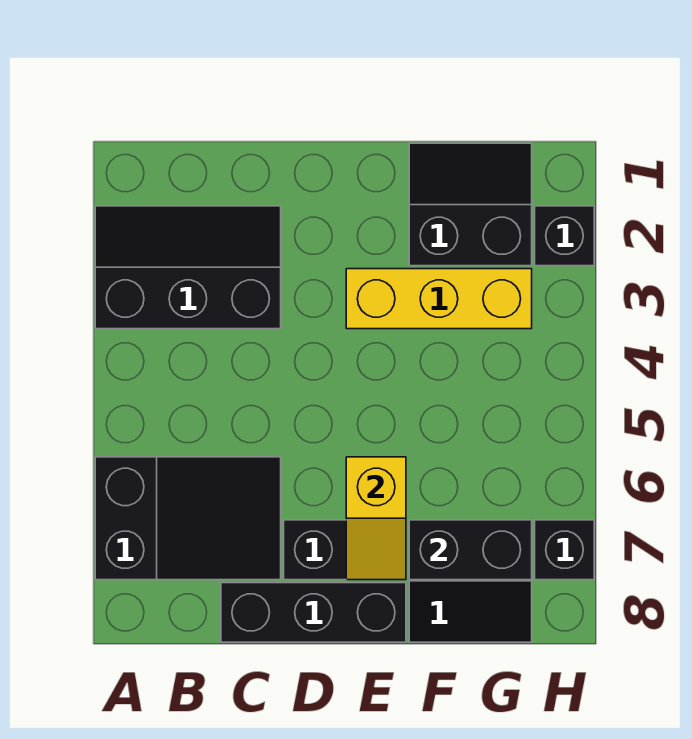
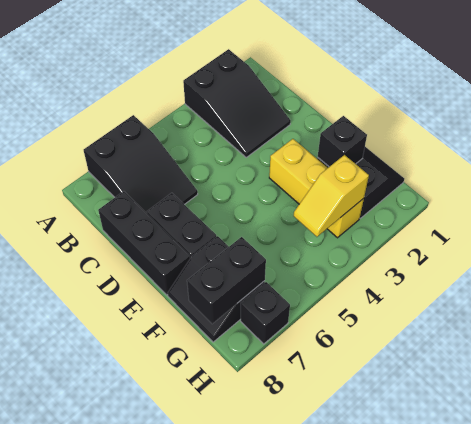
black 2x3 slope [95,206,281,329] -> black 2x3 slope turned to [183,49,291,157]
yellow 1x2 slope [346,457,406,580] -> yellow 1x2 slope moved to [294,155,369,237]
black 1x2 brick [409,520,532,580] -> black 1x2 brick turned to [187,237,266,324]
black 1x1 brick [535,206,594,266] -> black 1x1 brick moved to [318,116,367,167]

